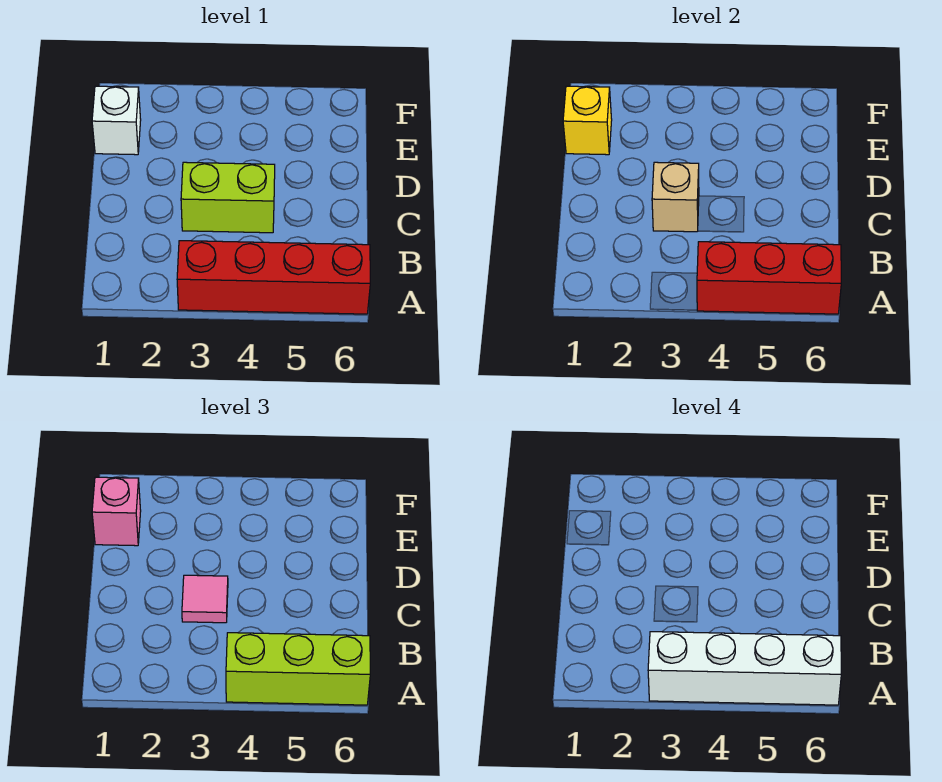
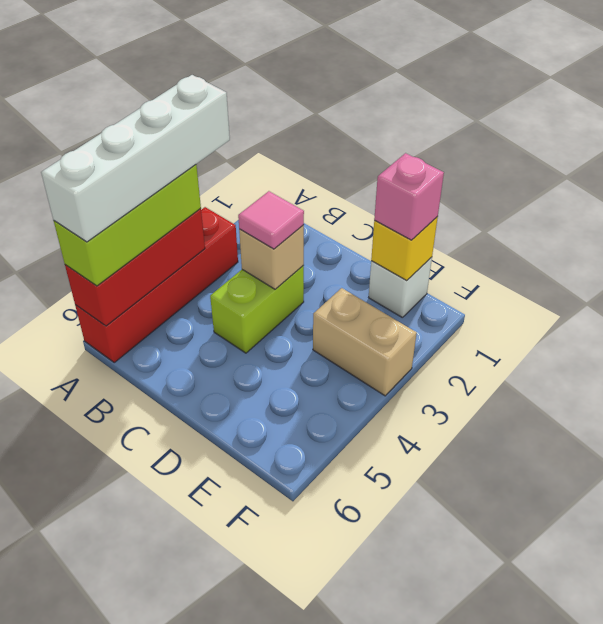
none -> tan 1x2 brick [313,288,417,396]

